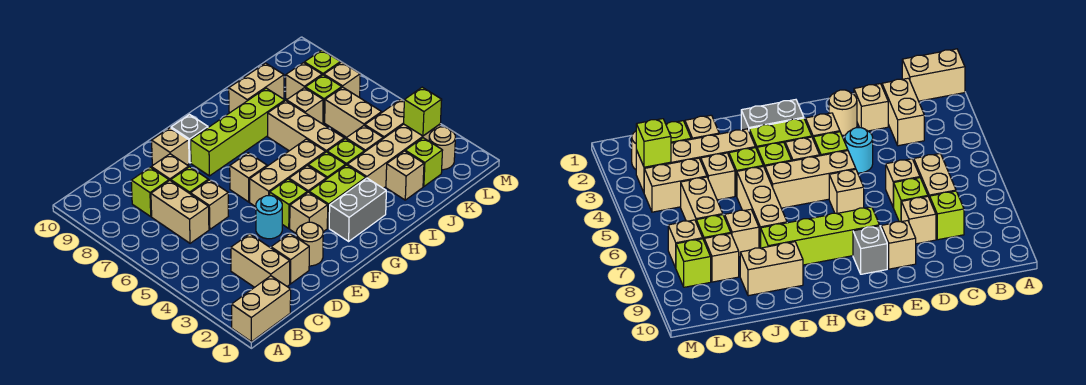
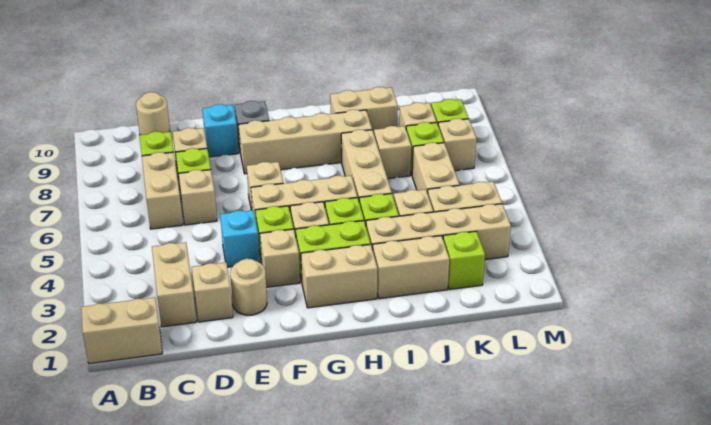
cyan 1x1 round brick [256,196,282,239] -> cyan 1x1 brick [220,210,260,267]
tan 1x1 brick [152,128,189,165] -> cyan 1x1 brick [202,104,239,157]
lime 1x4 brick [191,88,285,176] -> tan 1x4 brick [238,110,372,174]
grey 1x2 brick [329,178,386,241] -> tan 1x2 brick [301,244,378,308]
tan 1x1 brick [386,151,424,200] -> tan 1x2 brick [373,236,449,299]
tan 1x1 round brick [429,127,455,170] -> tan 1x1 round brick moved to [136,92,170,135]
lime 1x1 brick [404,87,442,136] -> none

